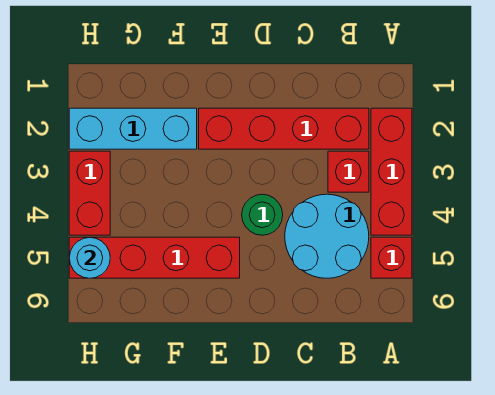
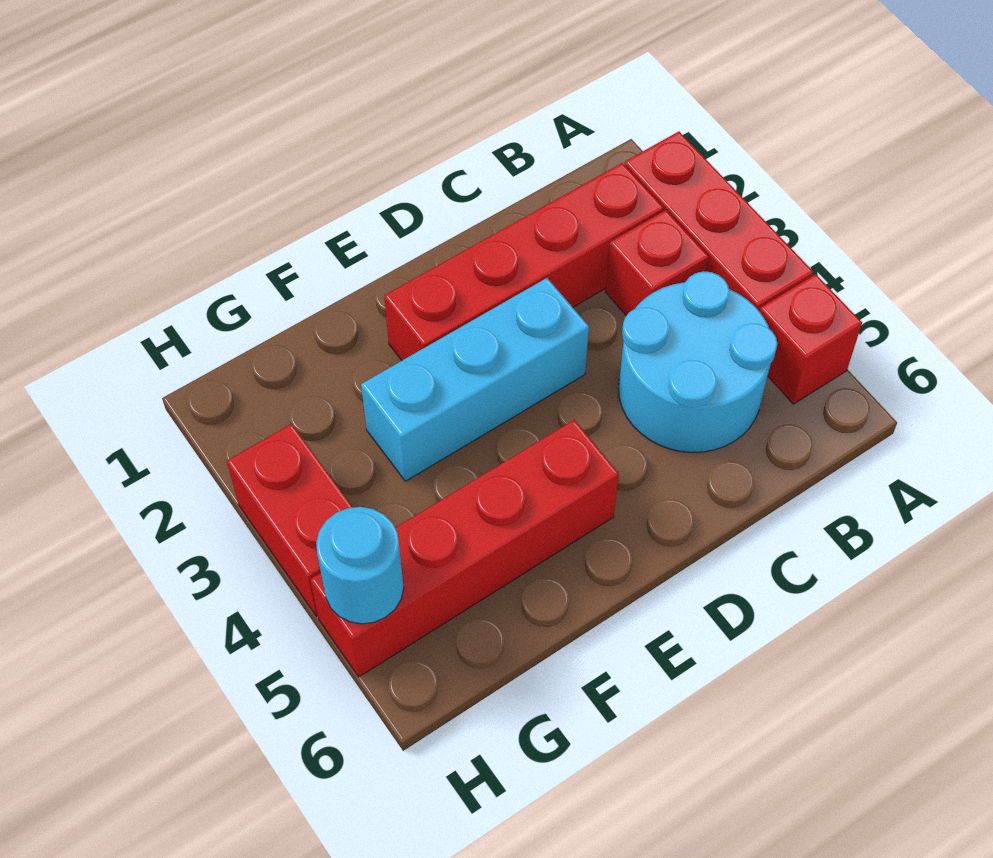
green 1x1 round brick [242,194,283,235] -> none
cyan 1x3 brick [69,108,197,149] -> cyan 1x3 brick moved to [361,278,589,481]

